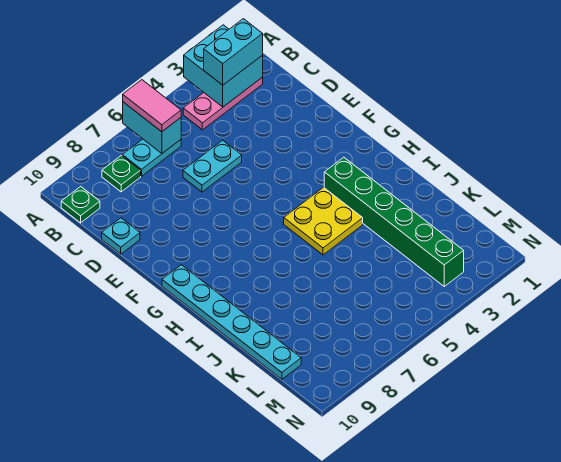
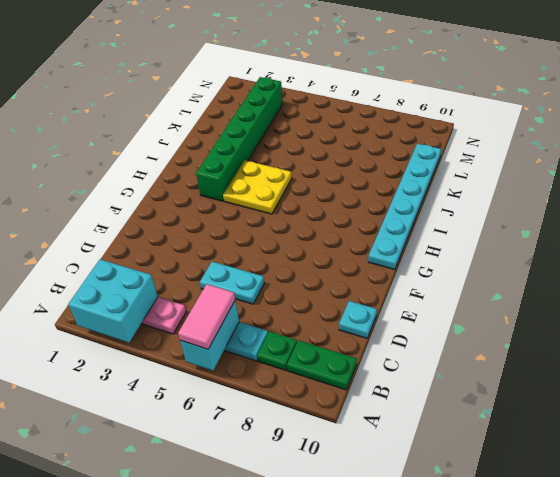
cyan 1x2 brick [204,19,263,85] -> none
green 1x1 plate [61,186,100,223] -> green 1x2 plate [287,340,357,390]

